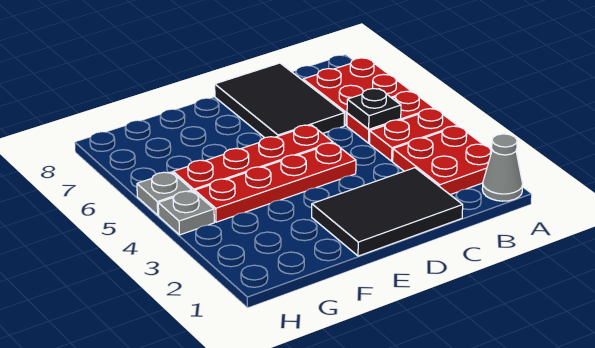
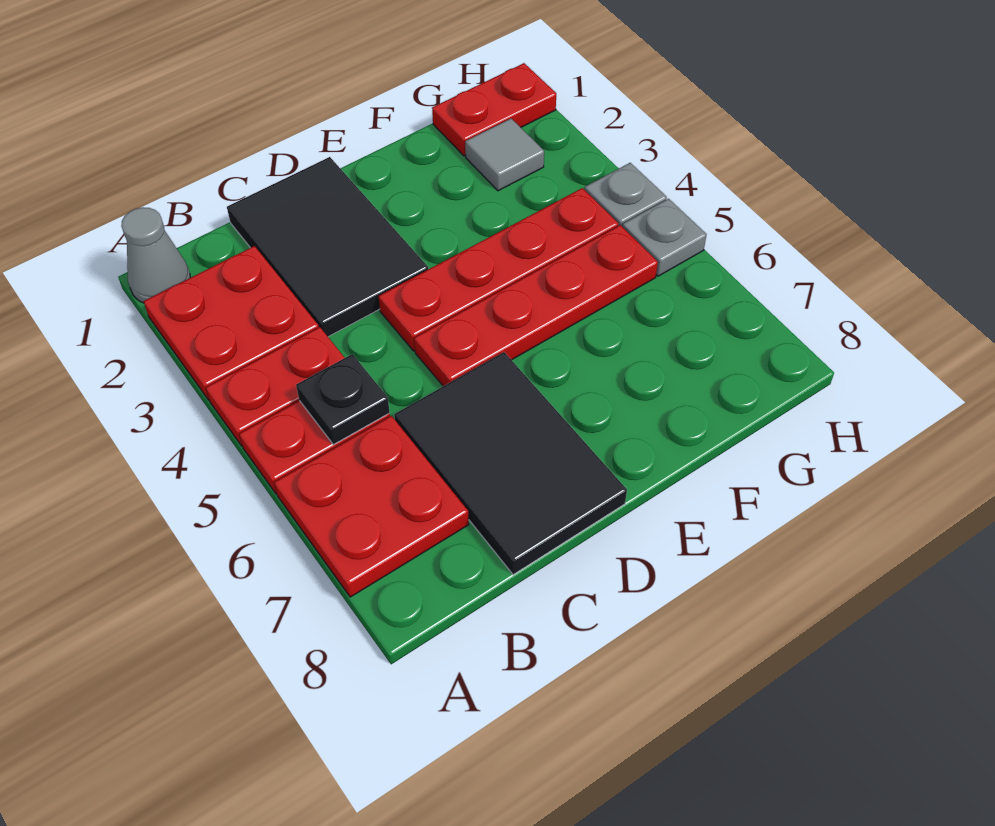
black 2x3 tile [312,168,463,256] -> black 2x3 tile turned to [227,157,428,337]
none -> red 1x2 plate [432,63,556,156]
none -> grey 1x1 tile [465,119,544,191]

